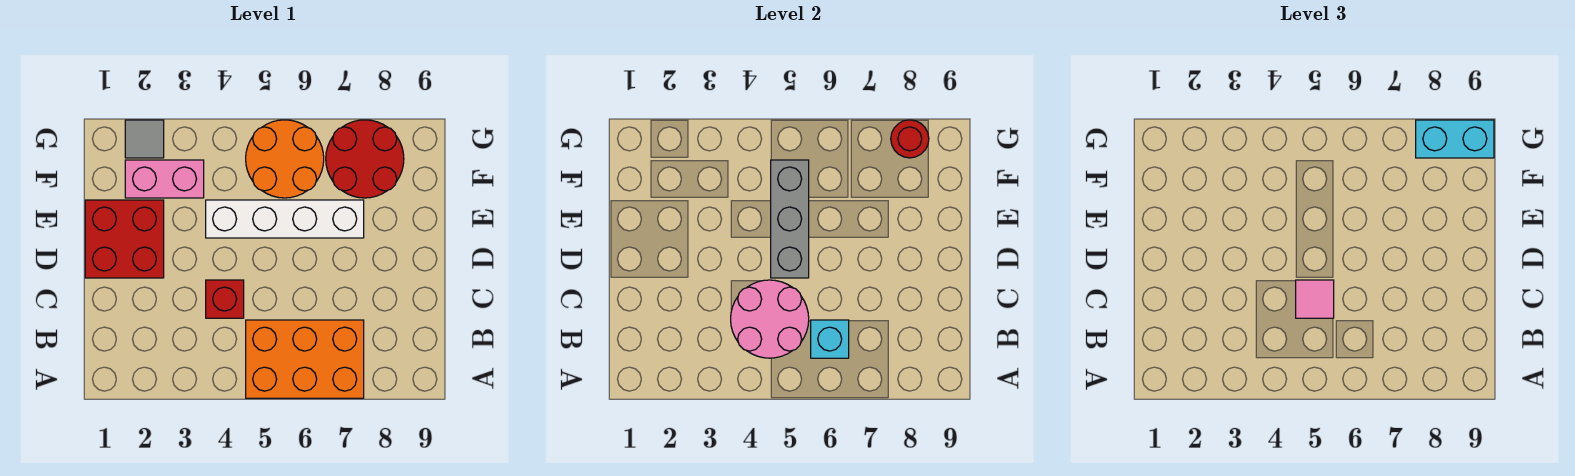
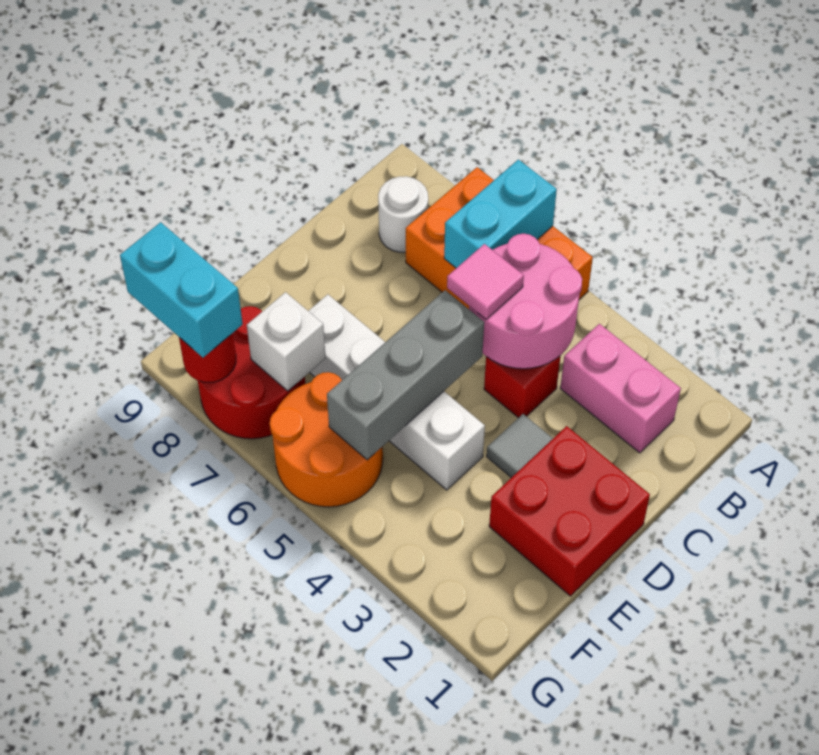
cyan 1x1 brick [811,320,849,358] -> cyan 1x2 brick [444,160,557,268]
none -> white 1x1 round brick [378,176,428,252]
pink 1x2 brick [125,160,204,198] -> pink 1x2 brick moved to [560,324,681,453]
none -> white 1x1 brick [247,292,326,391]
grey 1x1 tile [125,120,164,158] -> grey 1x1 tile moved to [487,414,553,478]

